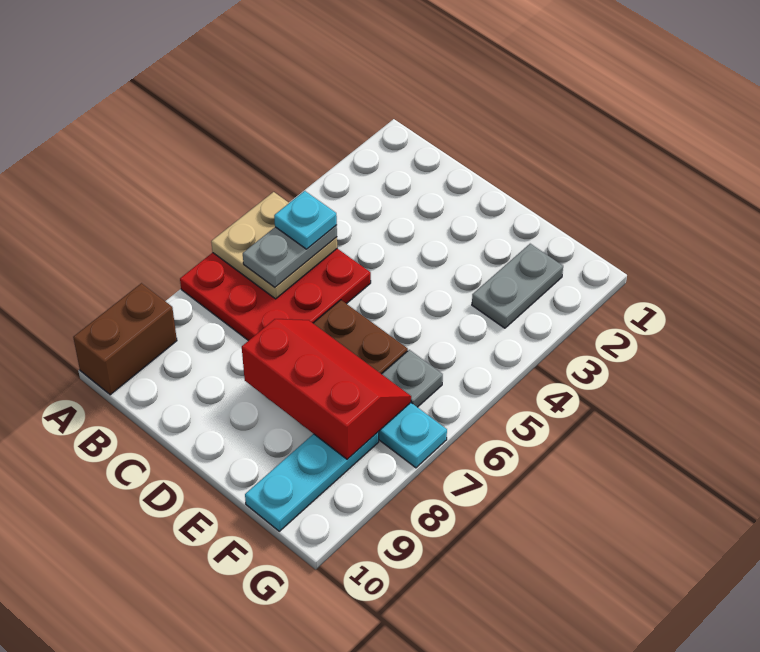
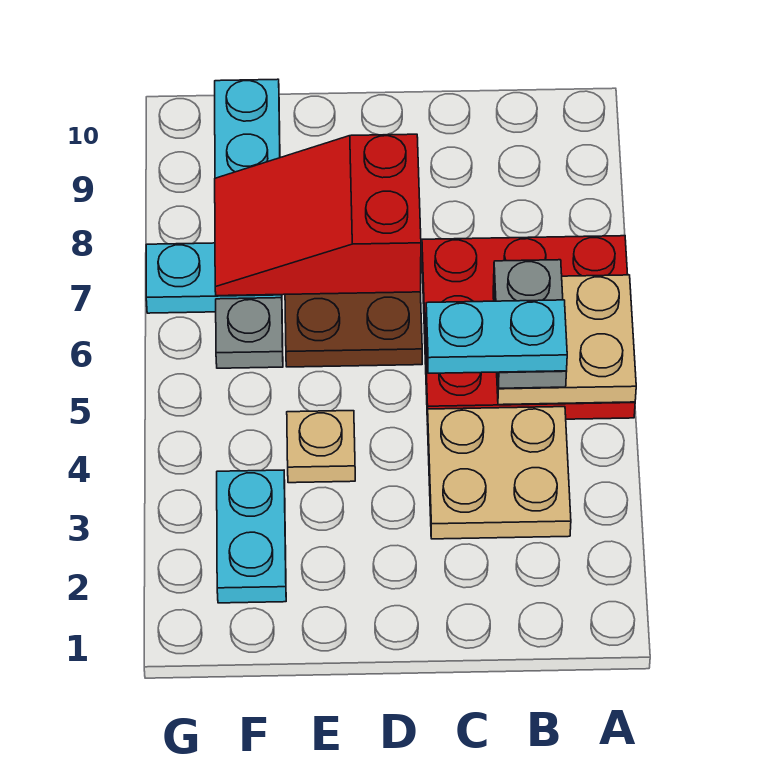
brown 1x2 brick [73,283,177,395] -> none
none -> tan 2x2 plate [427,407,571,539]
cyan 1x1 plate [274,191,337,249] -> cyan 1x2 plate [426,300,567,373]
red 2x3 slope [242,319,411,459] -> red 2x3 slope turned to [215,134,421,296]
none -> tan 1x1 plate [287,411,355,483]
grey 1x2 plate [472,244,563,328] -> cyan 1x2 plate [217,470,286,603]

